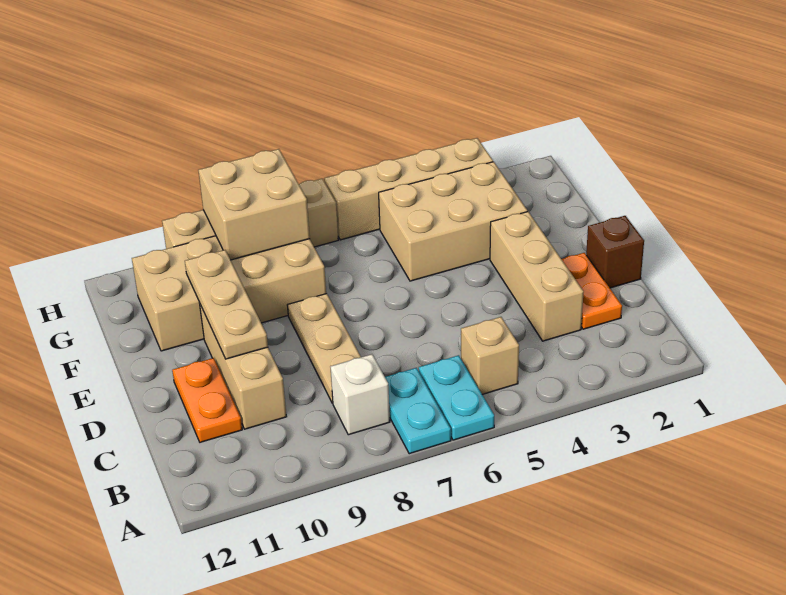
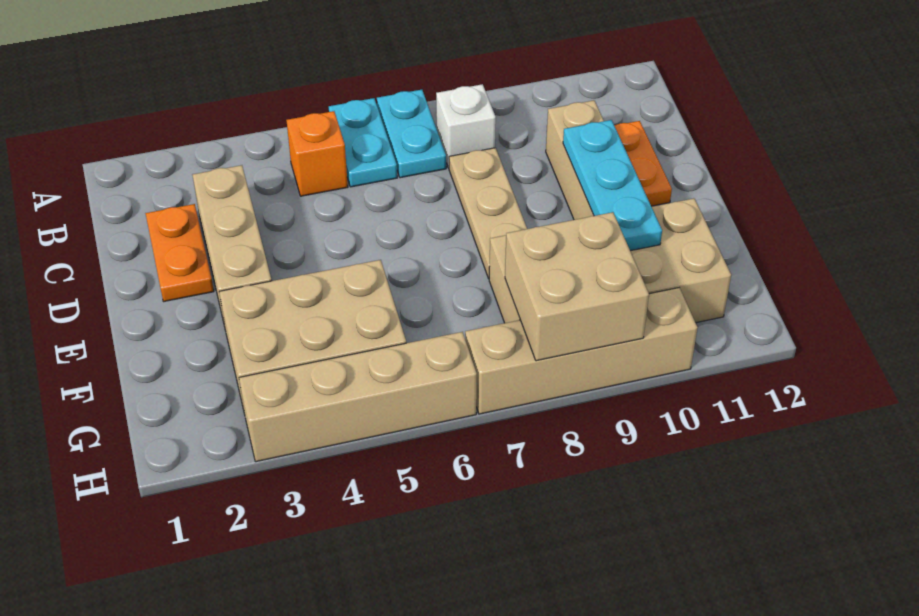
tan 1x1 brick [461,317,519,394] -> orange 1x1 brick [286,111,348,196]
brown 1x1 brick [586,216,644,288] -> none
tan 1x3 plate [185,250,268,359] -> cyan 1x3 plate [563,120,662,251]

